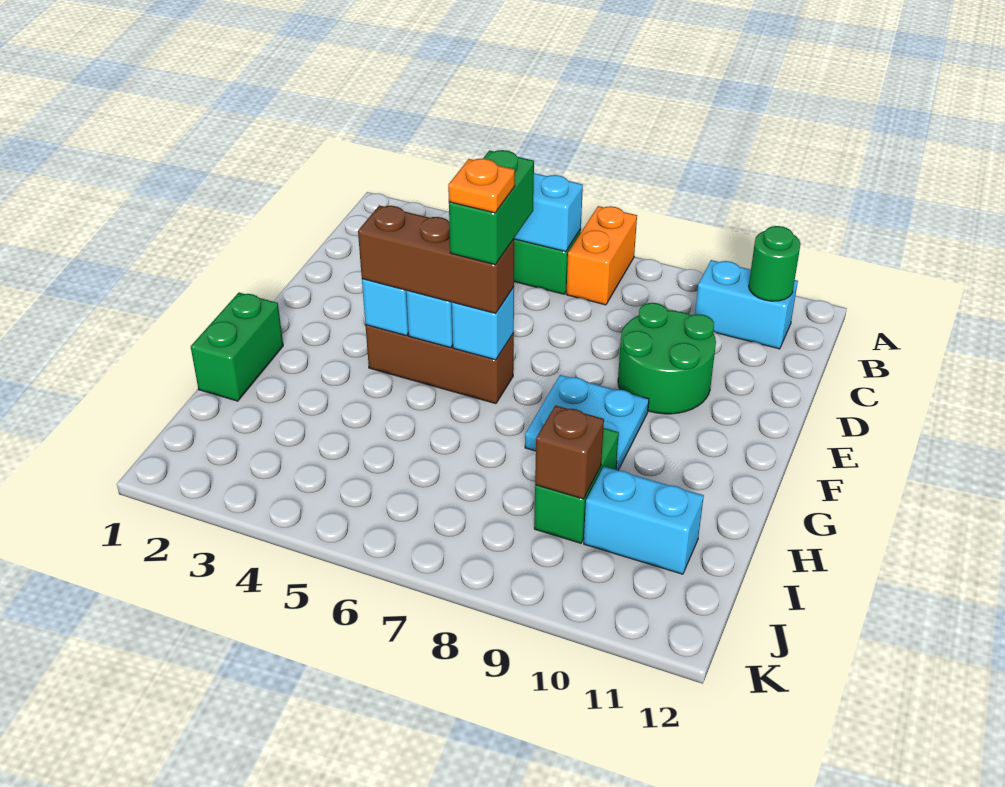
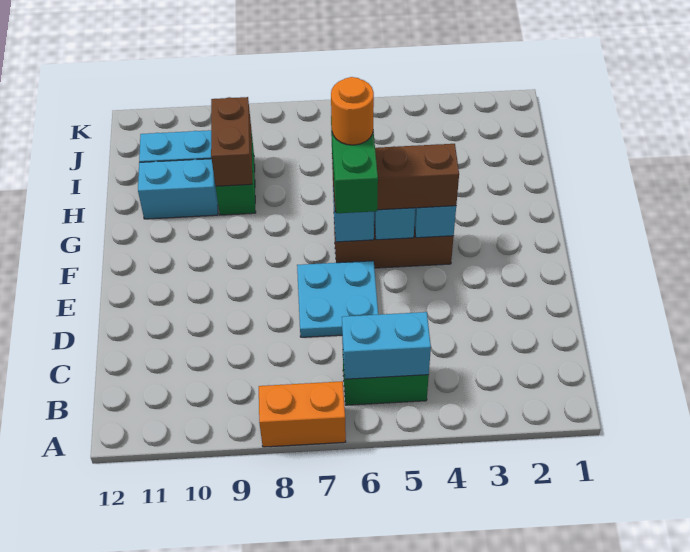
orange 1x2 brick [566,206,637,305] -> orange 1x2 brick turned to [259,381,346,447]
cyan 1x2 brick [695,260,798,349] -> cyan 1x2 brick moved to [138,159,218,219]
green 1x1 round brick [749,226,801,301] -> none
green 2x2 round brick [618,303,716,414] -> none
orange 1x1 plate [448,159,515,213] -> orange 1x1 round brick [331,77,374,145]
cyan 2x2 plate [525,375,649,471] -> cyan 2x2 plate moved to [297,261,378,337]
green 1x2 brick [191,292,283,401] -> none
brown 1x1 brick [535,405,604,499] -> brown 1x2 brick [211,97,252,186]

